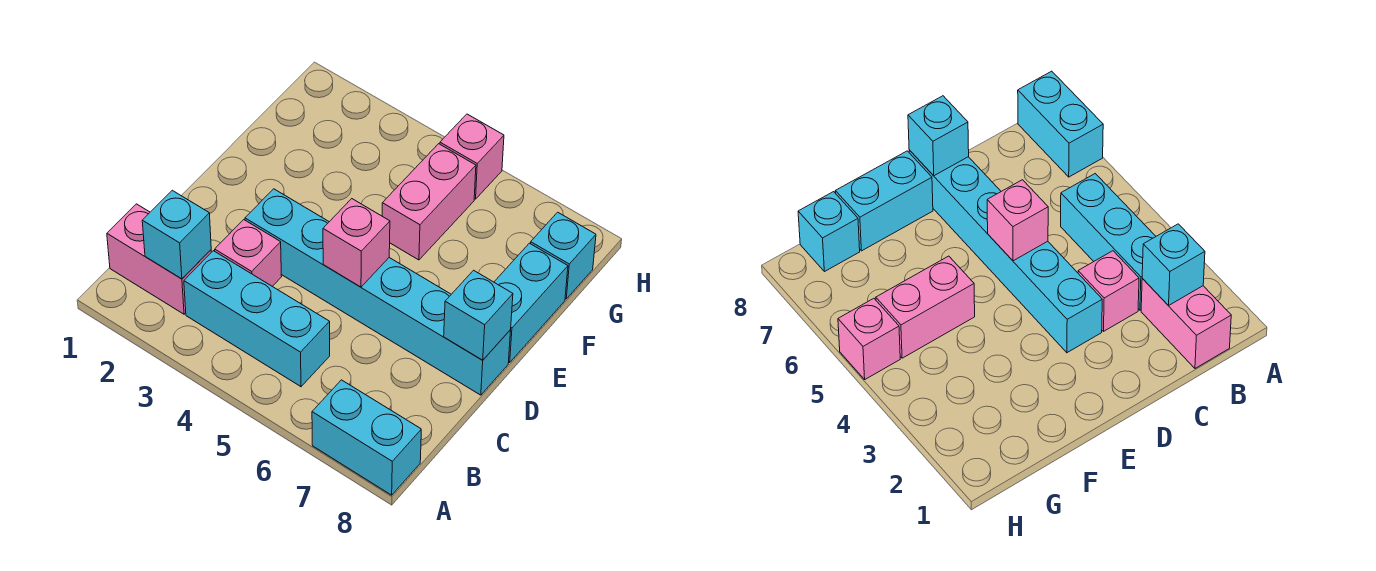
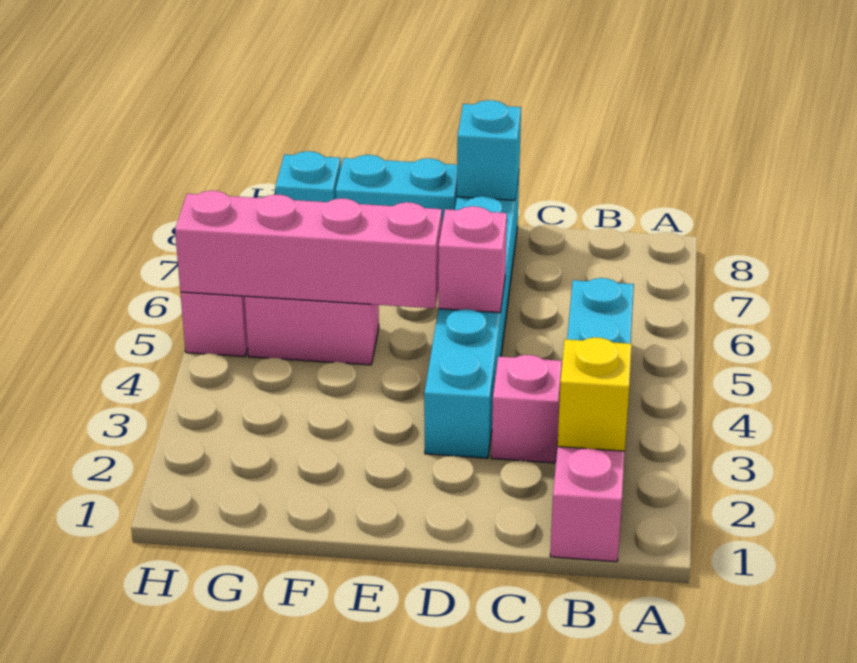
cyan 1x2 brick [312,380,421,495] -> none
cyan 1x1 brick [142,190,211,279] -> yellow 1x1 brick [557,337,632,451]
none -> pink 1x4 brick [175,191,442,308]

